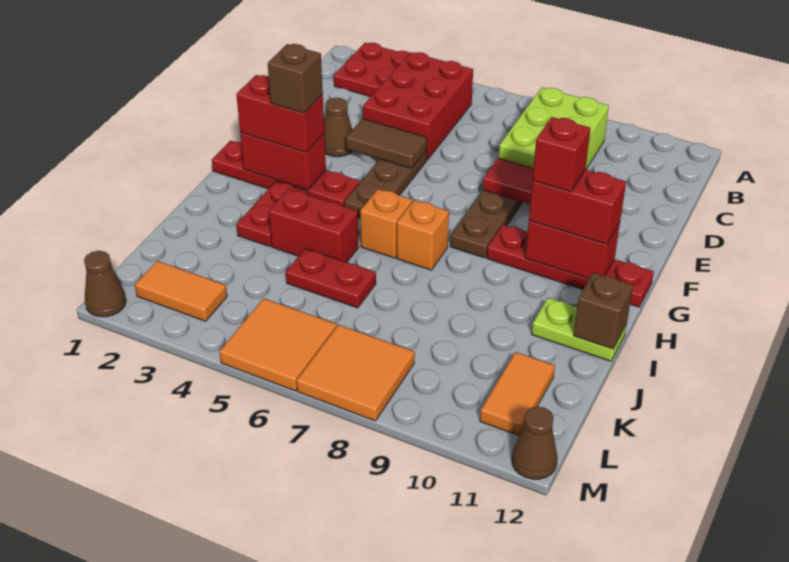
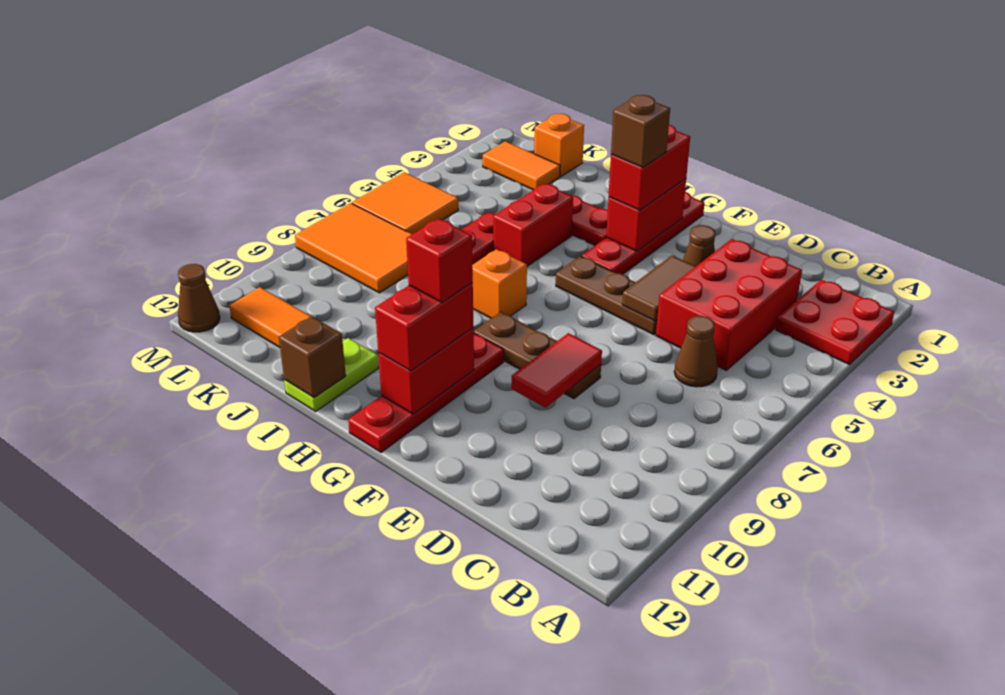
red 2x3 brick [363,52,473,160] -> red 2x3 brick turned to [656,239,802,370]
lime 2x3 brick [499,87,609,170] -> none
orange 1x1 brick [360,189,412,258] -> orange 1x1 brick moved to [534,114,584,177]
orange 1x2 tile [135,261,227,321] -> orange 1x2 tile turned to [483,141,560,190]
orange 2x2 tile [297,325,415,421] -> orange 2x3 tile [295,203,412,293]
brown 1x1 cone [84,251,126,317] -> brown 1x1 cone moved to [674,316,718,387]

